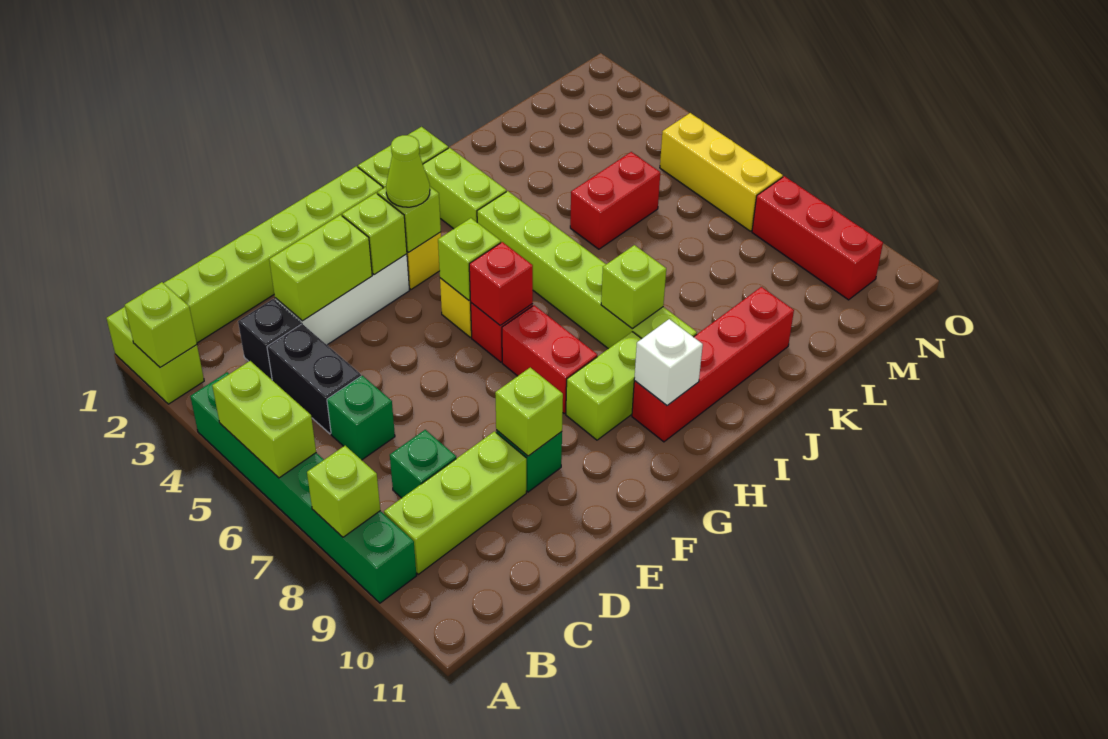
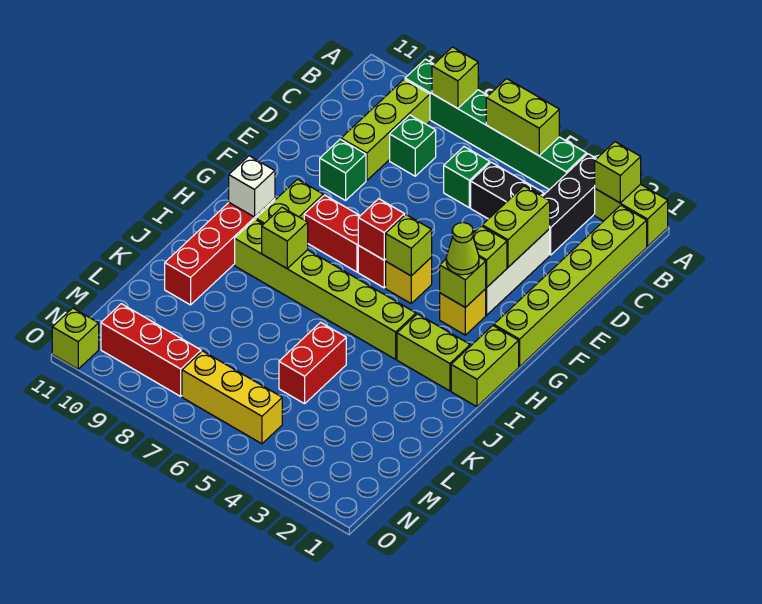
black 1x1 brick [238,299,301,380] -> black 1x3 brick [543,154,596,255]
lime 1x1 brick [495,368,563,456] -> lime 1x1 brick moved to [52,308,99,369]

